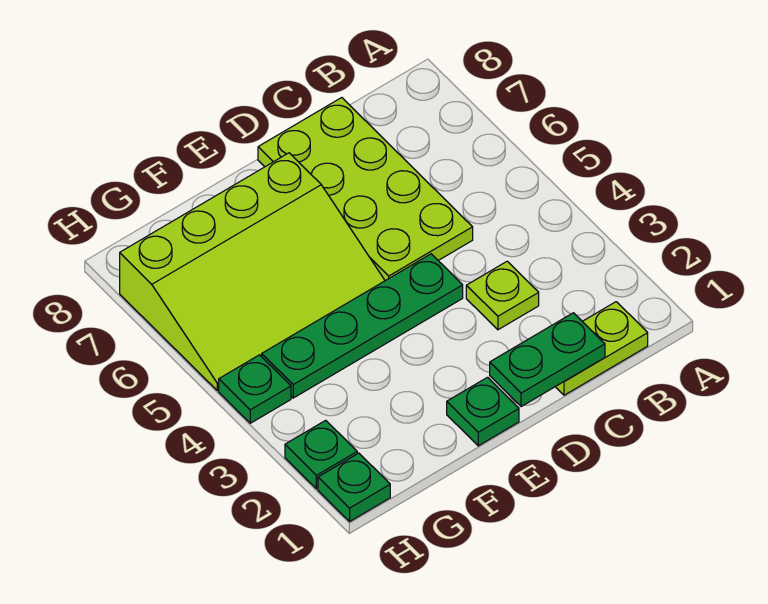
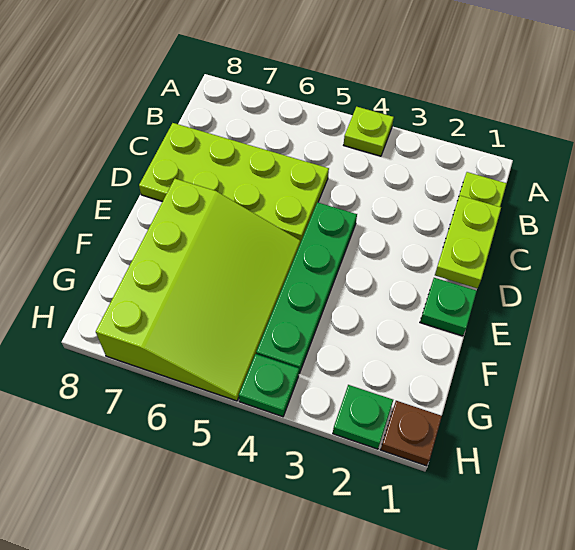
green 1x2 plate [490,313,605,407] -> lime 1x2 plate [435,195,501,288]
lime 1x1 plate [466,261,539,330] -> lime 1x1 plate moved to [344,107,394,156]
green 1x1 plate [318,453,390,521] -> brown 1x1 plate [380,401,442,466]

